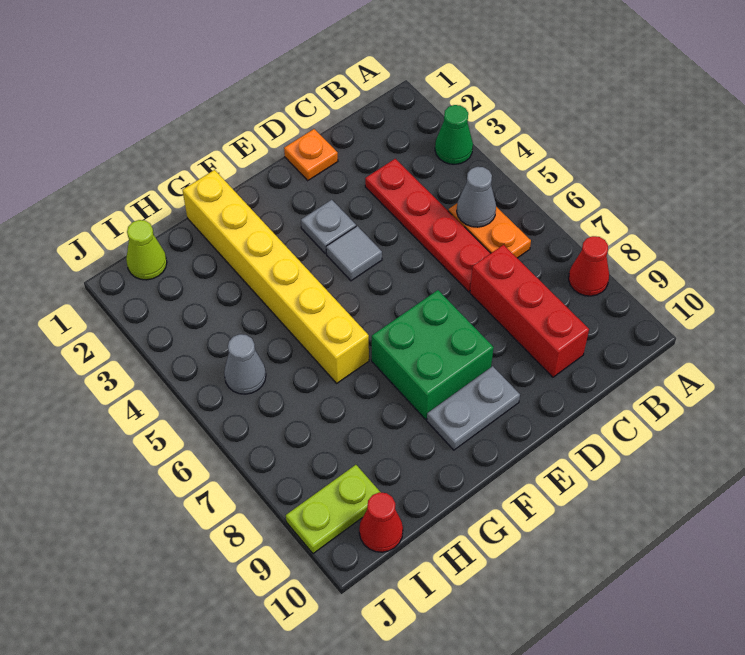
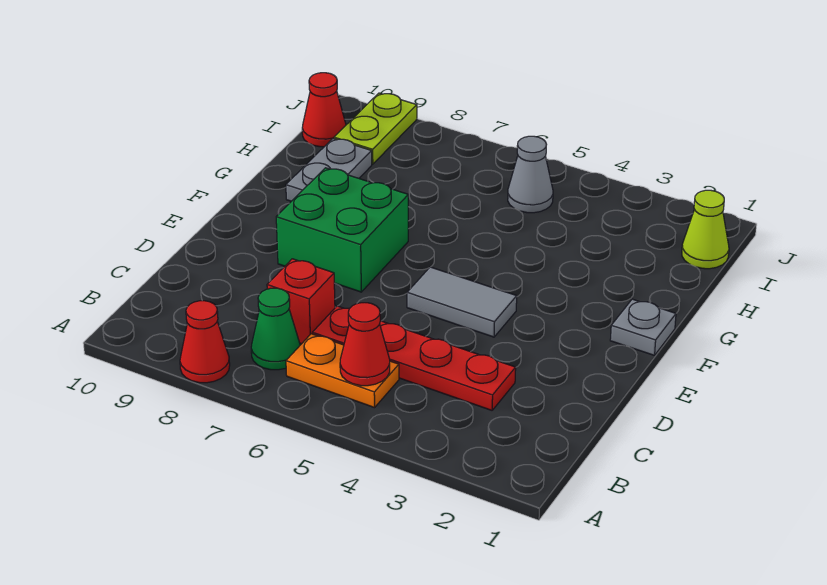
green 1x1 cone [435,105,473,164] -> green 1x1 cone moved to [251,288,300,370]
grey 1x1 cone [457,167,496,227] -> red 1x1 cone [340,303,390,386]
red 1x3 brick [470,245,589,377] -> red 1x1 brick [267,259,335,344]
orange 1x1 plate [284,129,338,181] -> none
grey 1x1 plate [301,200,356,254] -> grey 1x1 plate moved to [610,299,676,355]
grey 1x1 tile [326,226,382,281] -> grey 1x2 tile [407,267,517,337]
grey 1x2 plate [427,366,520,450] -> grey 1x2 plate moved to [286,138,372,201]
yellow 1x6 brick [183,170,369,383] -> none

